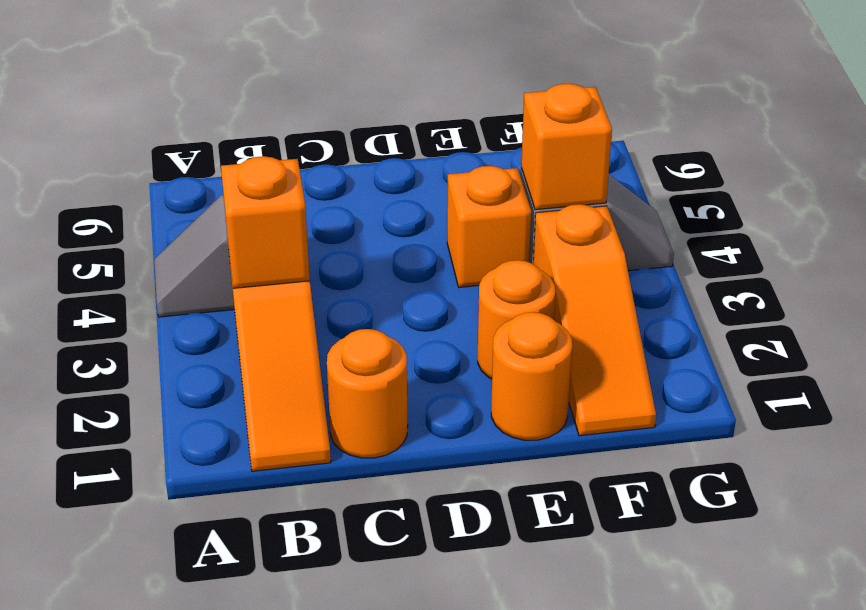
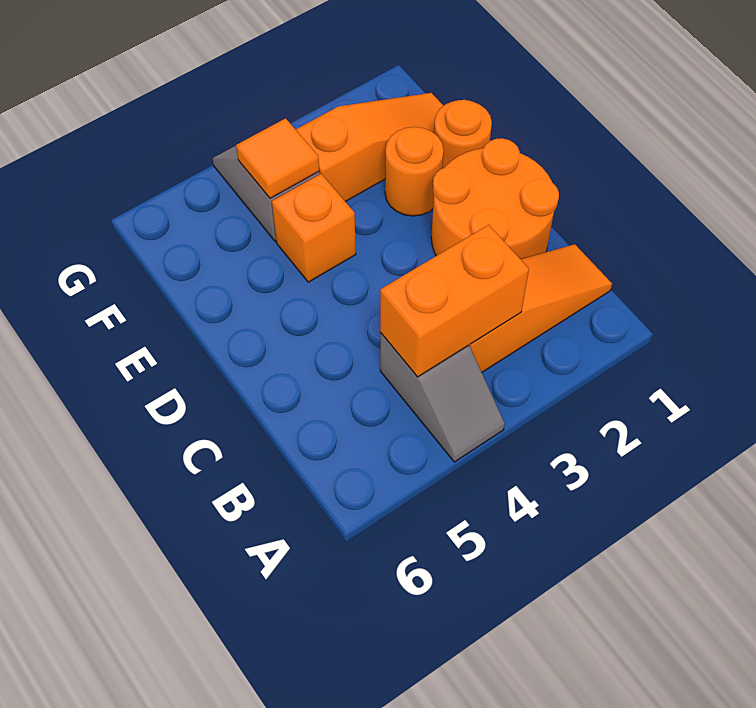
orange 1x1 brick [221,156,310,288] -> orange 1x2 brick [380,225,529,377]
orange 1x1 round brick [327,329,408,458] -> orange 2x2 round brick [431,138,559,259]
orange 1x1 brick [521,84,612,210] -> orange 1x1 tile [236,118,319,198]

